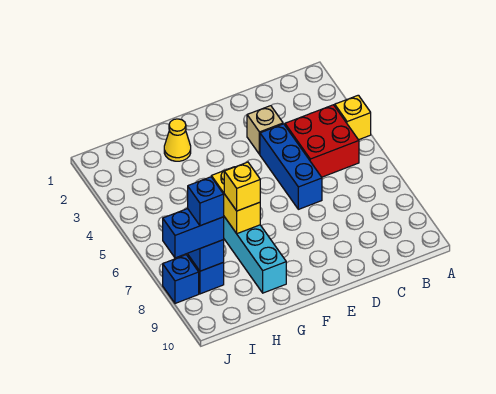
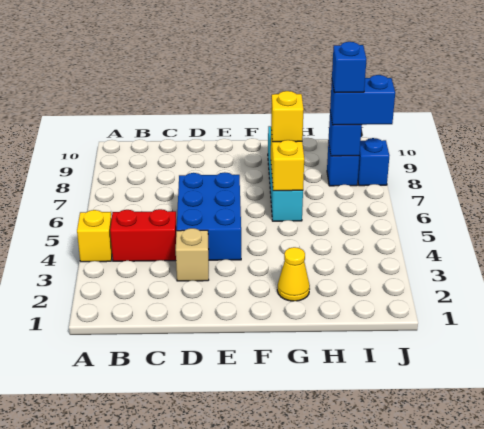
red 2x2 brick [285,105,359,177] -> red 1x2 brick [110,209,177,261]
blue 1x3 brick [260,124,322,209] -> blue 2x3 brick [177,172,241,260]

